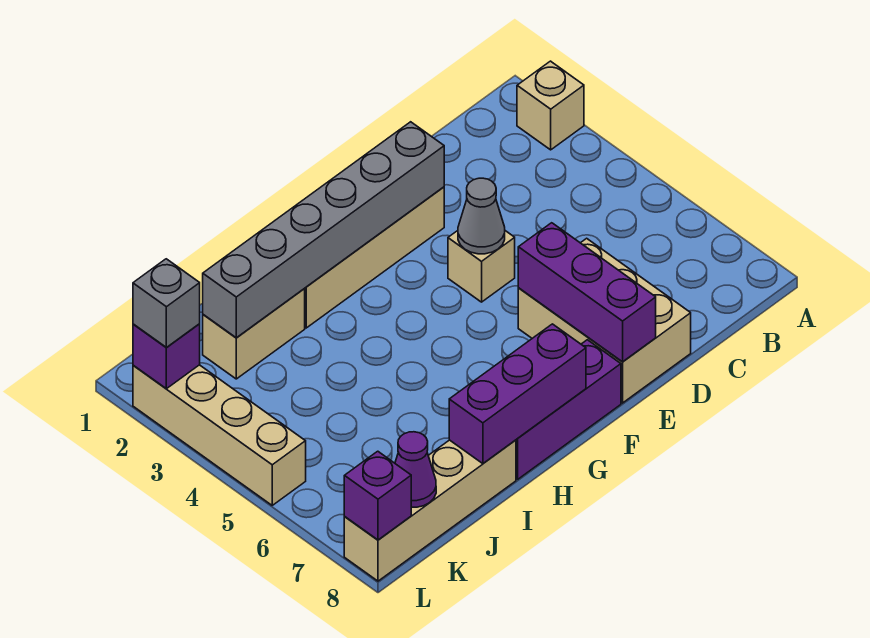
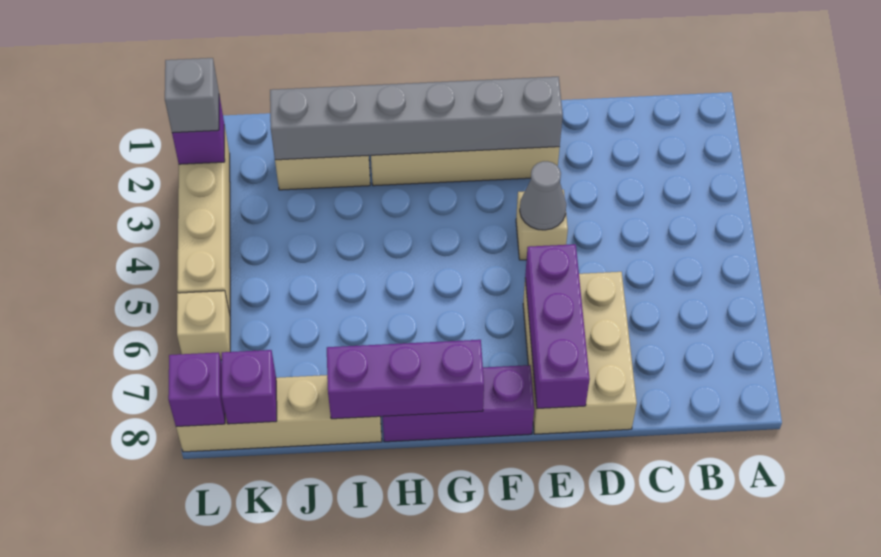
tan 1x1 brick [517,61,584,150] -> tan 1x1 brick moved to [177,291,230,360]
purple 1x1 cone [395,432,436,507] -> purple 1x1 brick [222,350,277,424]

